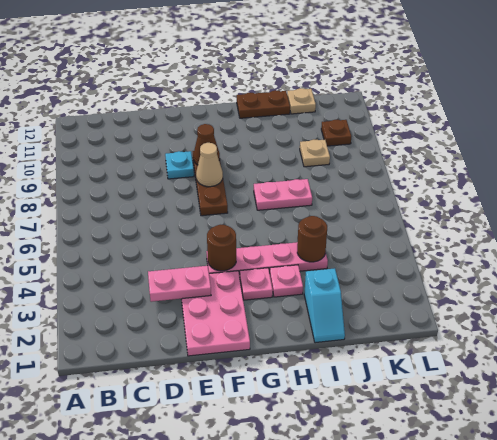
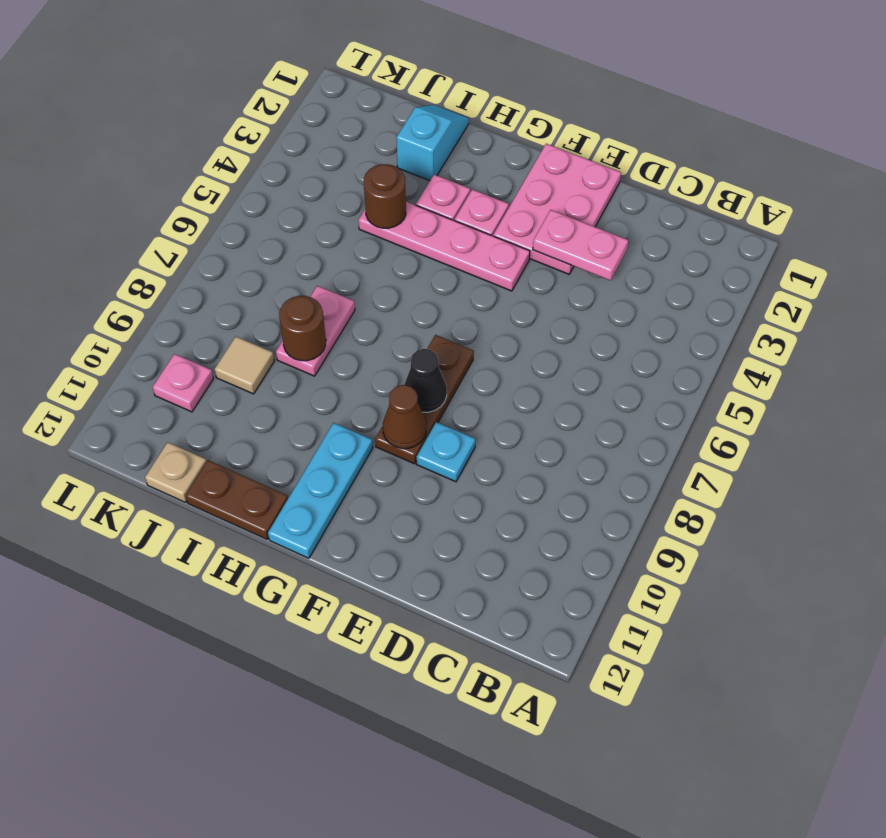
brown 1x1 round brick [207,225,236,271] -> brown 1x1 round brick moved to [279,296,326,361]
tan 1x1 cone [196,143,223,187] -> black 1x1 cone [404,349,447,412]
none -> cyan 1x3 plate [268,423,373,558]
pink 1x2 plate [254,179,312,210] -> pink 1x2 plate turned to [276,286,355,376]
tan 1x1 plate [300,140,330,167] -> tan 1x1 tile [215,337,274,394]
brown 1x1 plate [321,120,351,146] -> pink 1x1 plate [153,354,213,412]

